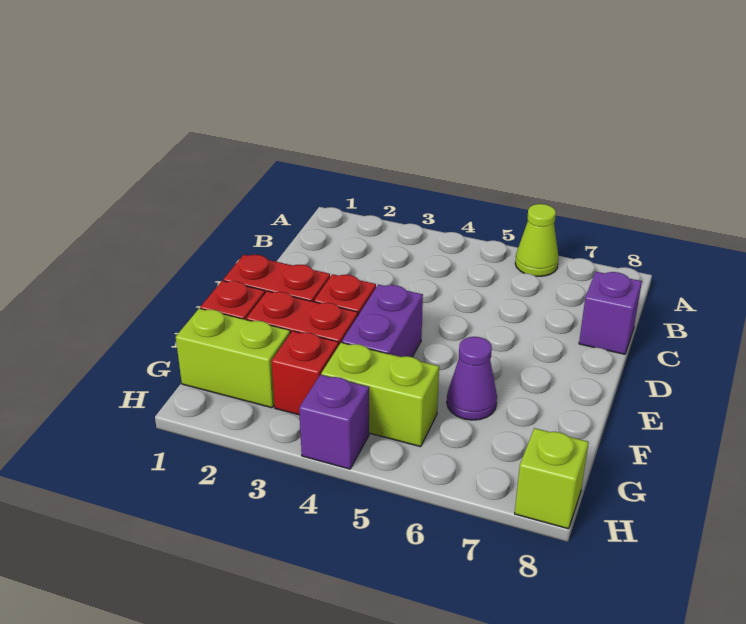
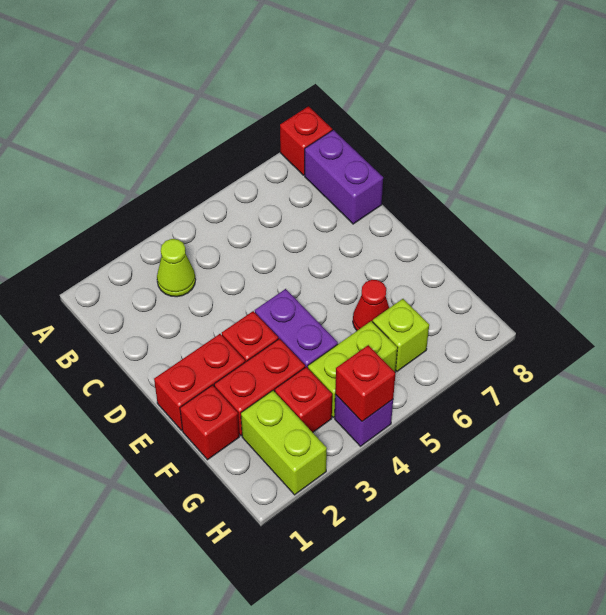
lime 1x1 cone [515,204,559,276] -> lime 1x1 cone moved to [157,239,196,297]
none -> red 1x1 brick [280,106,332,175]
purple 1x1 brick [579,272,642,354] -> purple 1x2 brick [305,130,383,224]
purple 1x1 cone [447,337,497,420] -> red 1x1 cone [353,280,389,331]
lime 1x2 brick [176,309,290,408] -> lime 1x2 brick turned to [241,391,327,495]
none -> red 1x1 brick [335,345,395,422]
lime 1x1 brick [515,428,589,529] -> lime 1x1 brick moved to [373,299,429,371]

